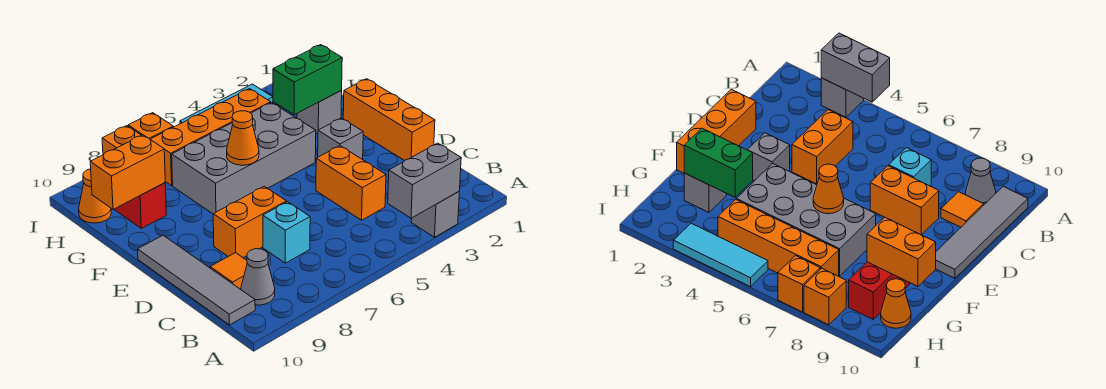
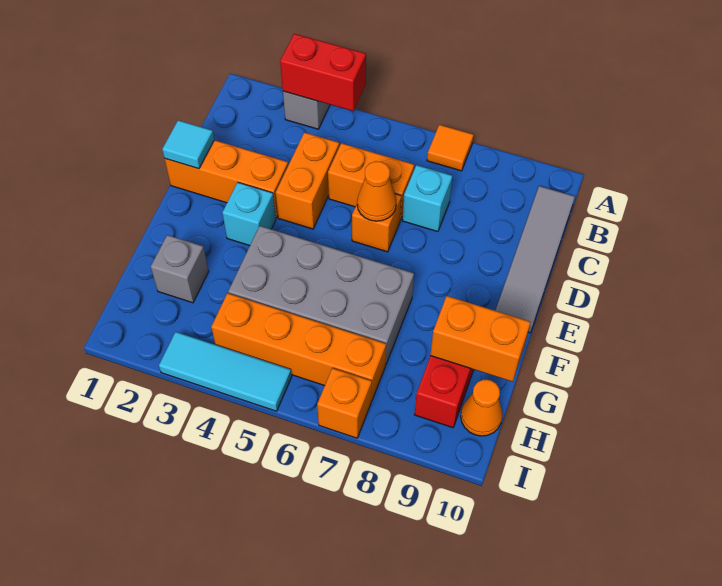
grey 1x2 brick [388,143,461,218] -> red 1x2 brick [280,34,366,111]
grey 1x1 cone [241,249,275,305] -> none
orange 1x1 tile [210,253,247,289] -> orange 1x1 tile moved to [427,125,474,171]
orange 1x3 brick [343,79,435,161] -> orange 1x3 brick turned to [165,140,288,218]
none -> cyan 1x1 tile [162,120,214,169]
orange 1x2 brick [213,186,287,258] -> orange 1x2 brick moved to [328,143,414,220]
grey 1x1 brick [318,118,363,160] -> cyan 1x1 brick [222,182,276,246]
orange 1x1 cone [227,111,259,165] -> orange 1x1 cone moved to [357,161,396,221]
green 1x2 brick [273,45,342,115] -> none
orange 1x1 brick [102,126,141,155] -> orange 1x1 brick moved to [352,194,401,252]

